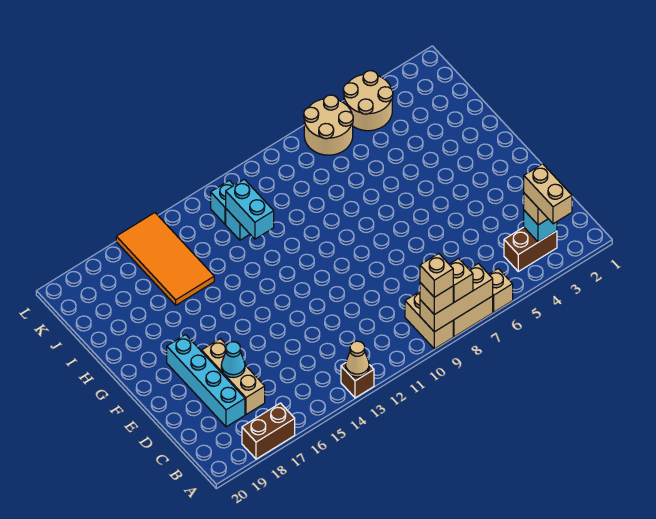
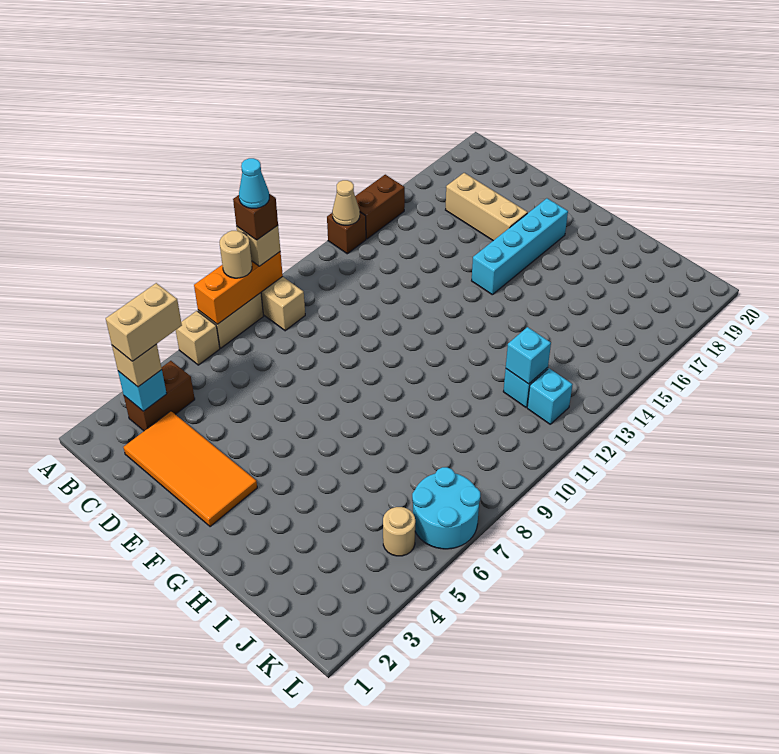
tan 1x2 brick [524,164,572,224] -> tan 1x2 brick turned to [106,283,182,361]
tan 1x3 brick [420,264,493,332] -> orange 1x3 brick [194,252,283,324]
tan 1x1 brick [449,259,473,302] -> tan 1x1 round brick [220,231,252,278]
tan 1x1 brick [420,254,453,297] -> brown 1x1 brick [233,194,278,240]
brown 1x2 brick [242,403,295,459] -> brown 1x2 brick moved to [355,175,405,239]
cyan 1x4 brick [167,335,245,427] -> cyan 1x4 brick turned to [472,198,568,295]
cyan 1x1 cone [221,342,245,378] -> cyan 1x1 cone moved to [239,158,269,208]
cyan 1x2 brick [226,179,274,239] -> cyan 1x1 brick [506,327,551,384]
orange 2x4 tile [116,213,214,305] -> orange 2x4 tile moved to [123,411,257,527]
tan 2x2 round brick [343,71,393,131] -> tan 1x1 round brick [383,507,415,556]
tan 2x2 round brick [304,95,353,155] -> cyan 2x2 round brick [412,467,480,549]

